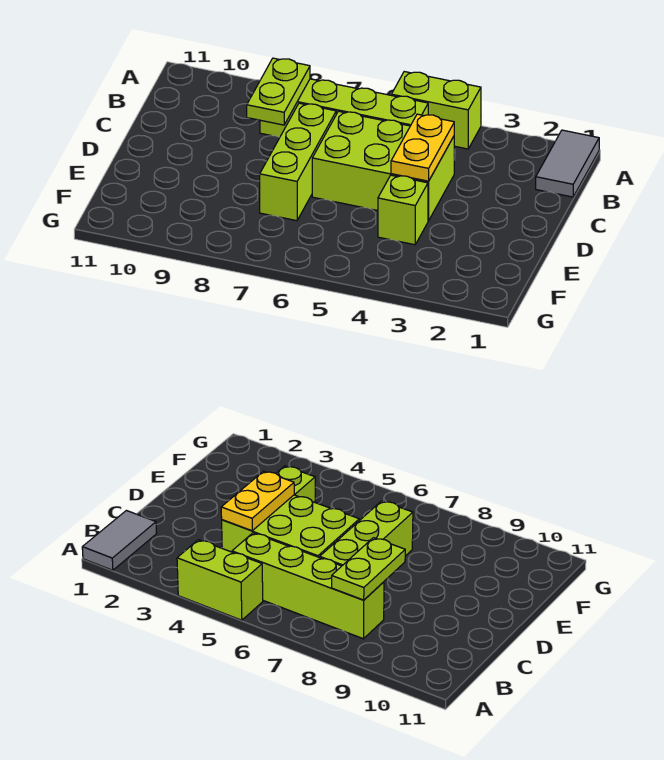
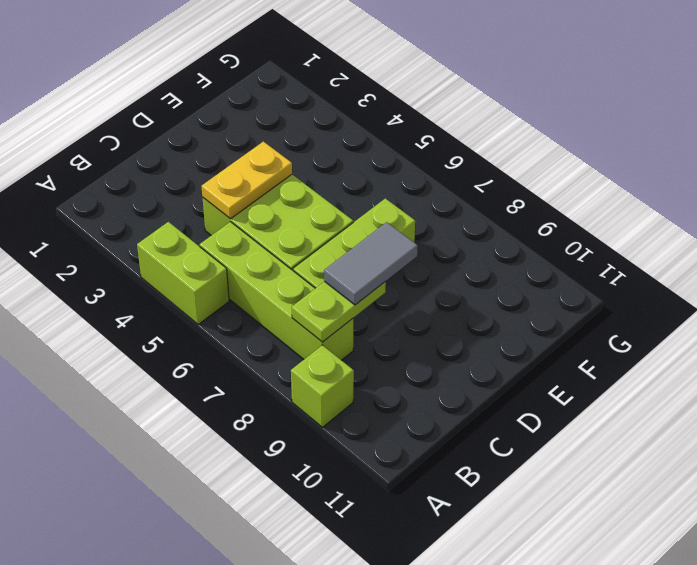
grey 1x2 tile [536,130,599,197] -> grey 1x2 tile moved to [324,222,418,305]
lime 1x1 brick [378,175,428,245] -> lime 1x1 brick moved to [291,345,354,427]

